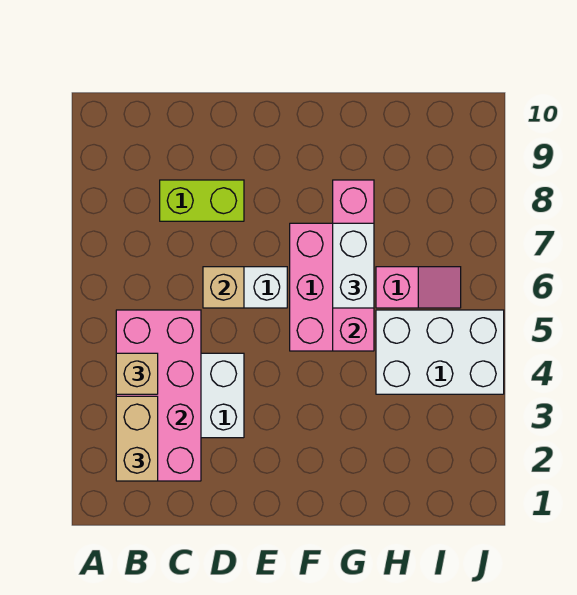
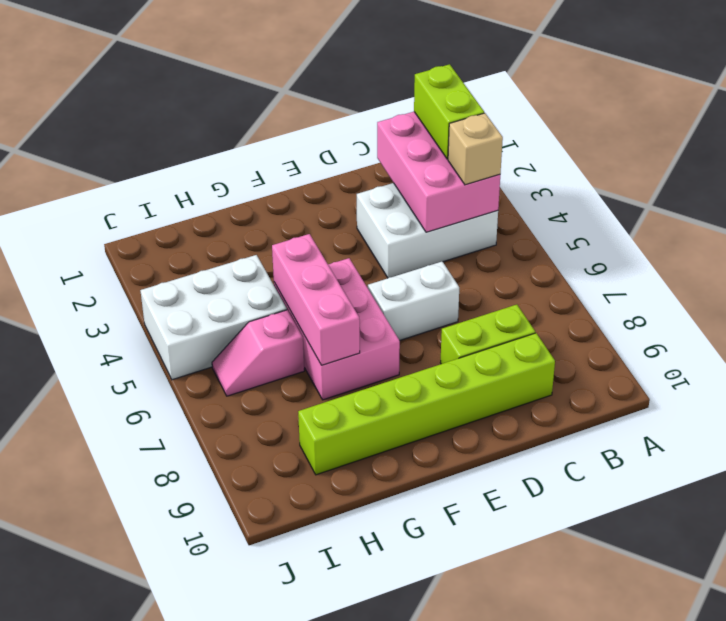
pink 2x4 brick [116,310,201,481] -> pink 2x3 brick [377,112,500,232]
tan 1x2 brick [116,396,158,481] -> lime 1x2 brick [414,64,484,159]
none -> lime 1x6 brick [298,333,555,475]
tan 1x1 brick [203,267,244,308] -> none
pink 1x4 brick [333,180,374,351] -> pink 1x3 brick [272,234,360,365]
white 1x2 brick [333,223,374,308] -> none

